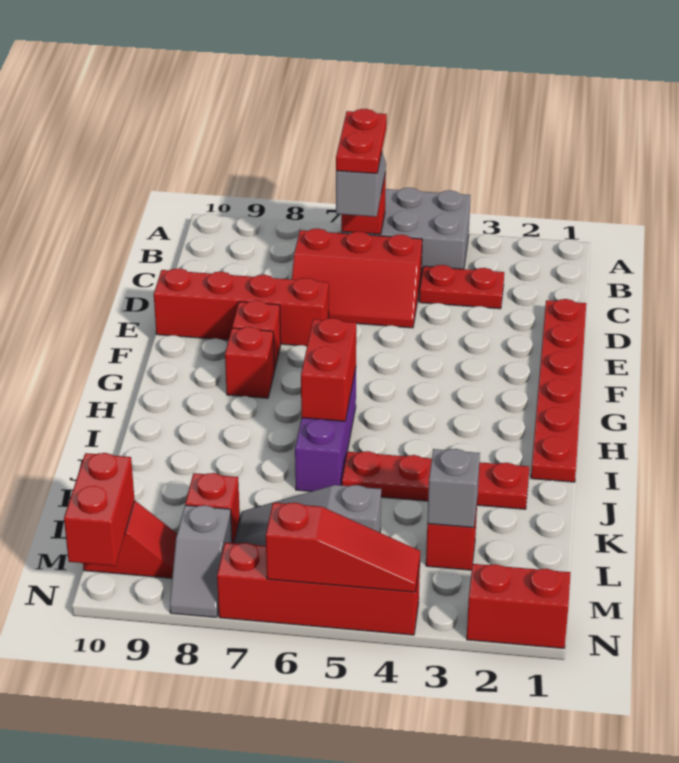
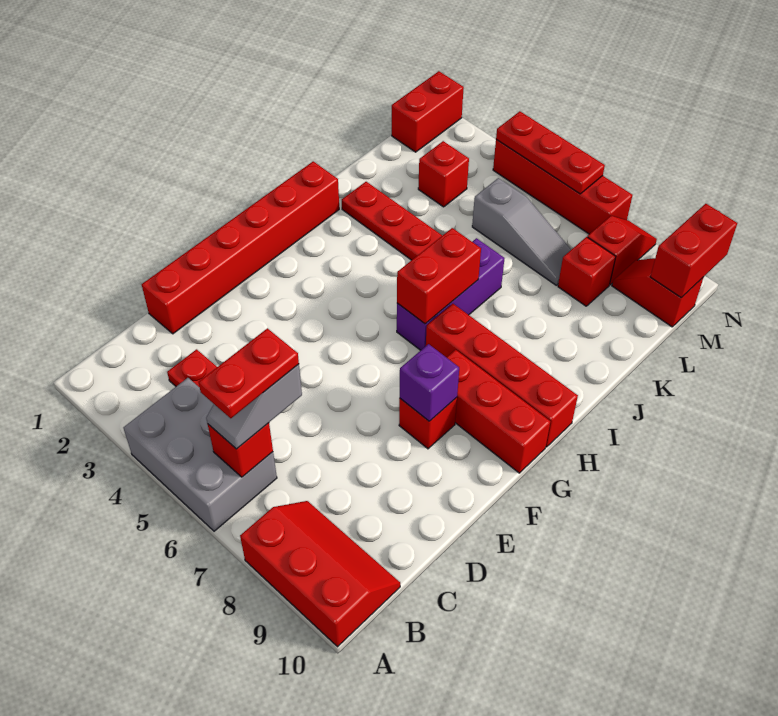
red 2x3 slope [292,228,422,328] -> red 2x3 slope moved to [240,501,400,647]
red 1x6 plate [531,299,586,482] -> red 1x6 brick [142,161,339,334]
red 1x4 brick [154,268,329,346] -> red 1x4 brick moved to [426,304,578,447]
none -> purple 1x1 brick [400,344,459,421]
red 1x1 brick [225,327,274,398] -> red 1x3 brick [447,350,550,473]
grey 1x1 brick [427,449,480,528] -> none
grey 1x2 slope [170,505,232,617] -> red 1x2 slope [588,216,657,285]
red 1x2 brick [467,564,571,648] -> red 1x2 brick turned to [392,71,464,152]
red 1x3 slope [266,503,420,592] -> red 1x3 plate [496,111,605,194]

